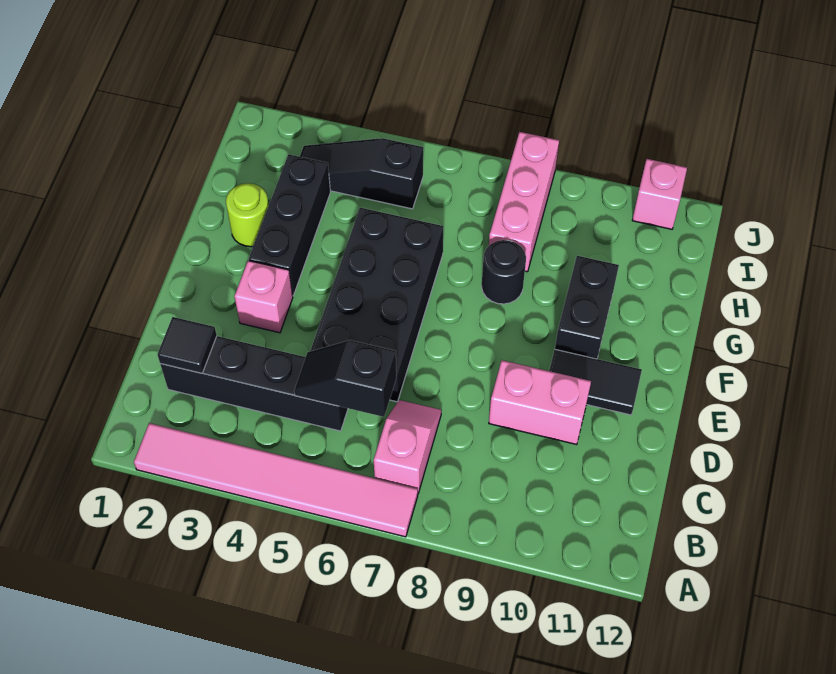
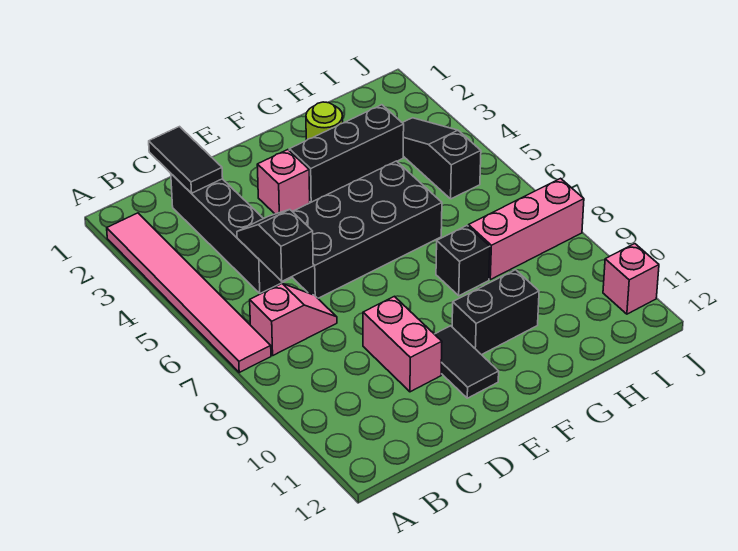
black 1x1 tile [157,317,217,373] -> black 1x2 tile [149,127,223,193]
black 1x1 round brick [481,240,526,304] -> black 1x1 brick [436,226,490,296]

